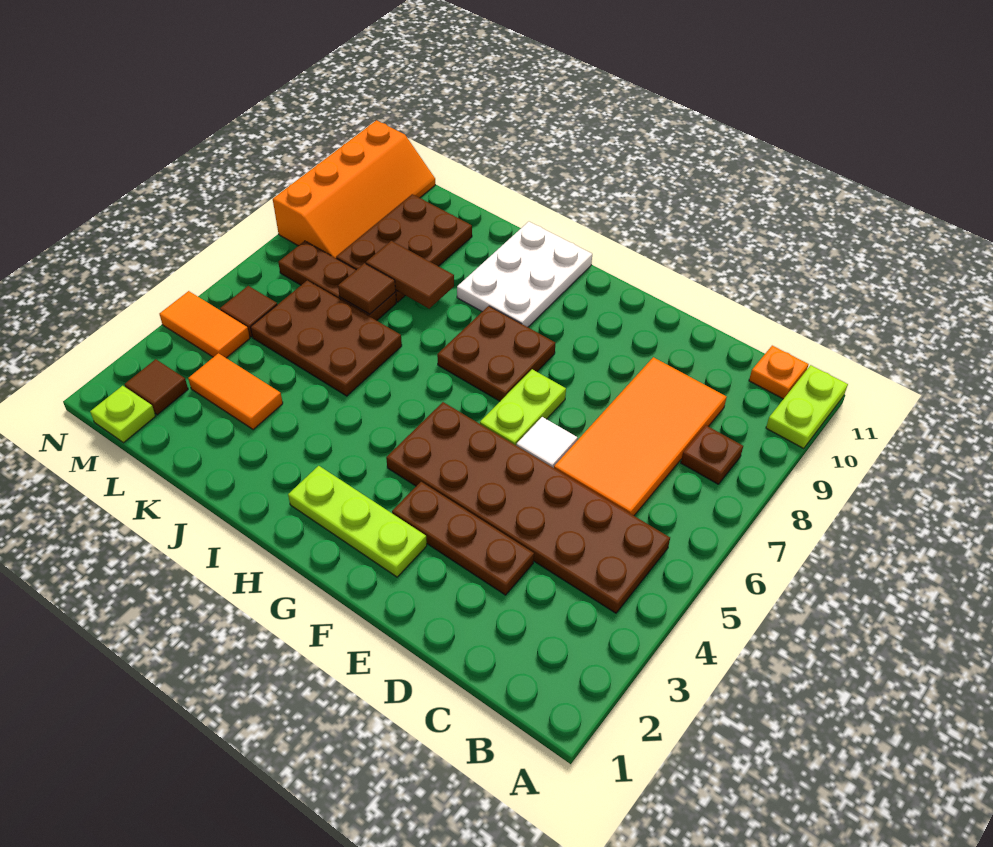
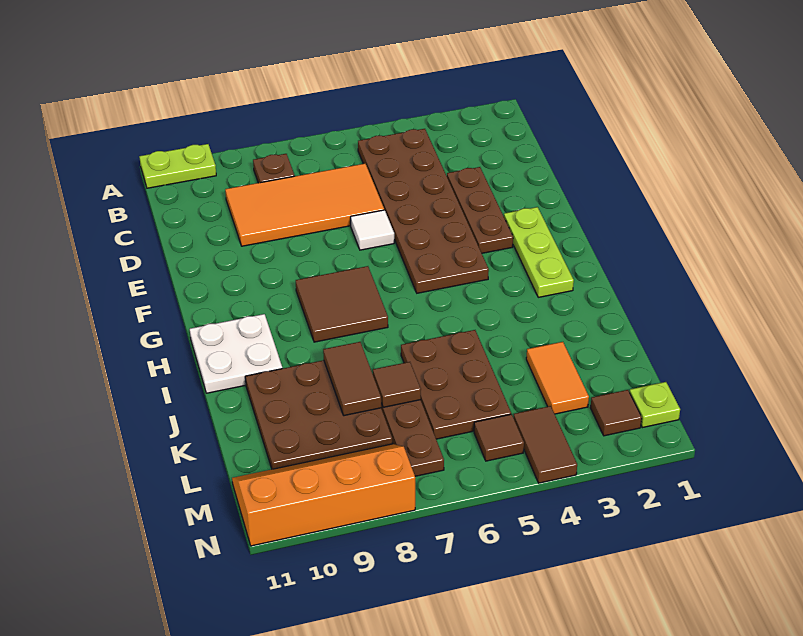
orange 1x1 plate [749,346,808,399] -> none
lime 1x2 plate [480,369,566,445] -> none
brown 2x2 plate [437,306,555,401] -> brown 2x2 tile [296,266,388,342]
white 2x3 plate [457,222,592,327] -> white 2x2 plate [190,314,282,393]
brown 2x3 plate [336,194,472,302] -> brown 3x3 plate [245,360,392,469]
orange 1x2 tile [160,291,250,358] -> brown 1x2 tile [513,406,577,483]

